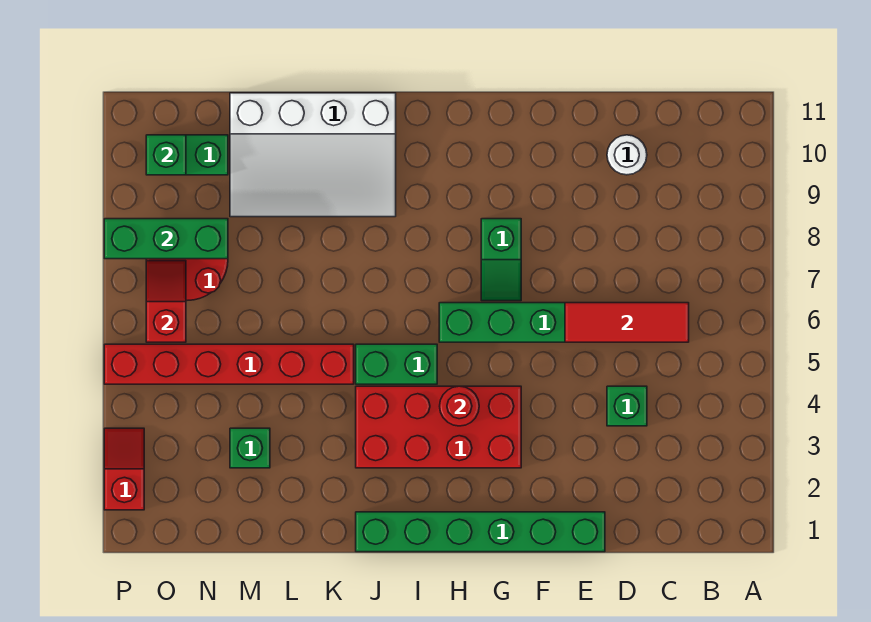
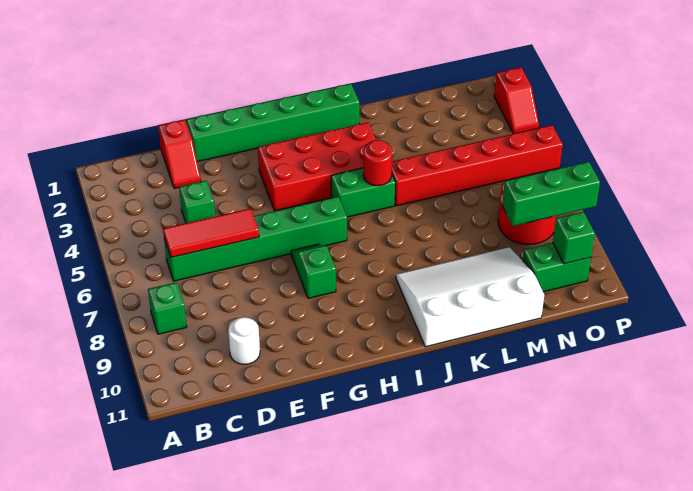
red 1x1 round brick [440,386,479,426] -> red 1x1 round brick moved to [363,140,392,186]
green 1x1 brick [230,428,270,468] -> green 1x1 brick moved to [148,282,187,334]
red 1x2 slope [146,261,186,342] -> red 1x2 slope moved to [158,120,201,189]

